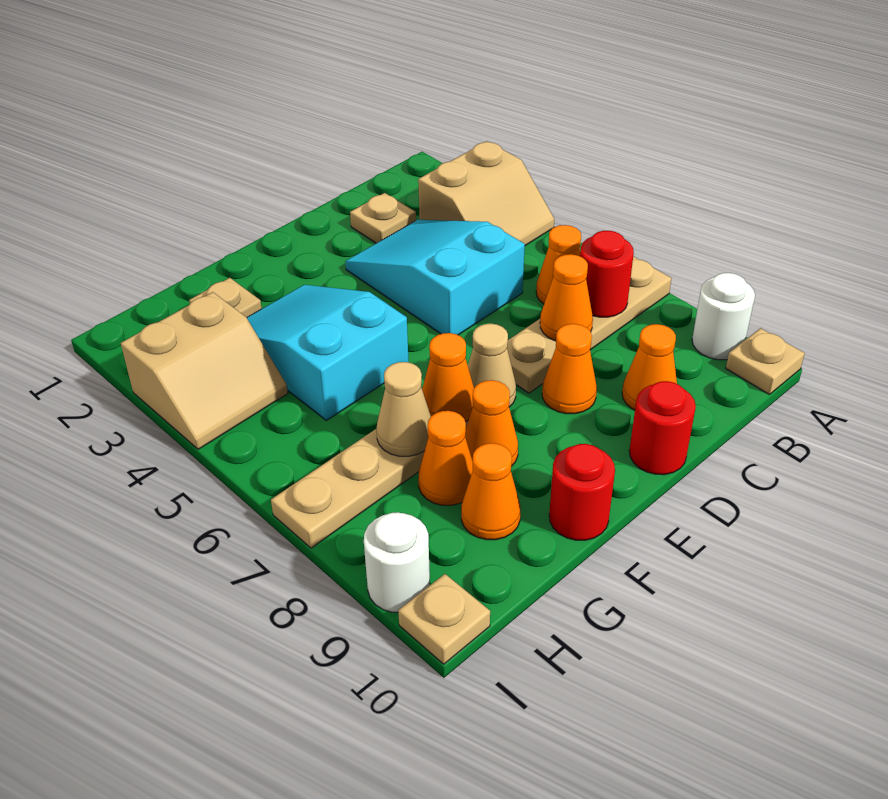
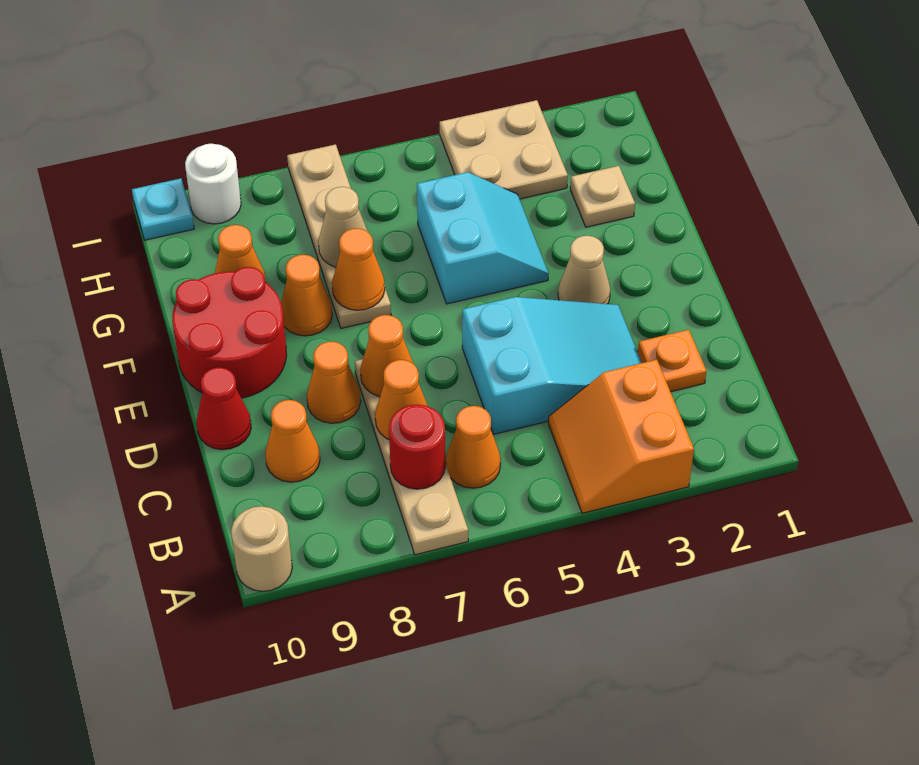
tan 2x2 slope [418,141,554,245] -> orange 2x2 slope [548,360,694,513]
white 1x1 round brick [692,273,755,360] -> none
tan 1x1 plate [726,328,805,395] -> tan 1x1 round brick [231,506,292,591]
tan 1x1 plate [350,193,416,243] -> orange 1x1 plate [638,330,707,392]
red 1x1 round brick [629,381,696,475] -> red 1x1 cone [197,368,251,450]
tan 1x1 cone [468,324,516,407] -> tan 1x1 cone moved to [558,236,610,304]
cyan 2x3 slope [247,285,409,420] -> cyan 2x2 slope [417,172,549,304]
red 1x1 round brick [549,444,615,540] -> red 2x2 round brick [172,267,287,398]
orange 1x1 cone [418,411,473,505] -> orange 1x1 cone moved to [360,315,413,397]
tan 2x2 slope [121,292,288,449] -> tan 2x2 plate [440,100,568,199]
tan 1x1 plate [398,574,490,664] -> cyan 1x1 plate [132,179,194,240]

